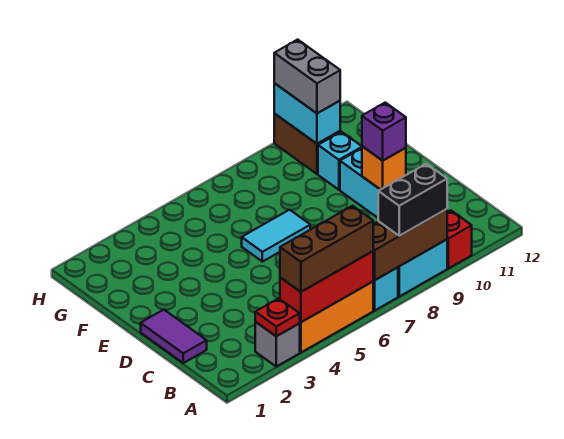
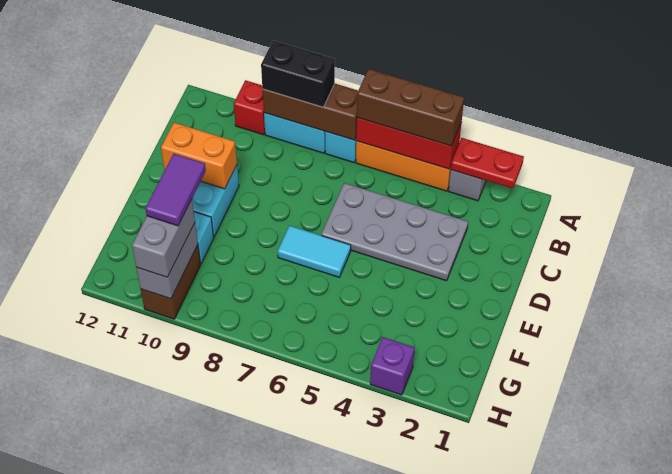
red 1x1 plate [255,298,300,336] -> red 1x2 plate [451,138,524,188]
purple 1x2 tile [141,310,207,363] -> purple 1x2 tile moved to [145,154,206,226]
none -> grey 2x4 plate [321,183,468,281]
orange 1x1 brick [362,146,406,190] -> orange 1x2 brick [161,122,237,189]
purple 1x1 brick [362,103,406,161] -> purple 1x1 brick moved to [370,337,414,395]
cyan 1x2 brick [274,83,340,144] -> grey 1x2 brick [136,223,198,299]

